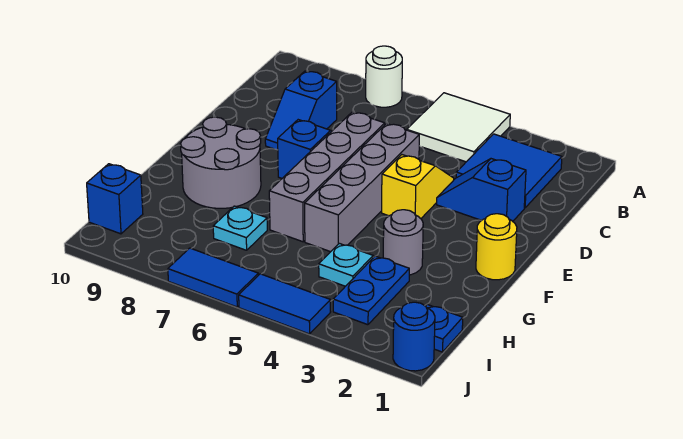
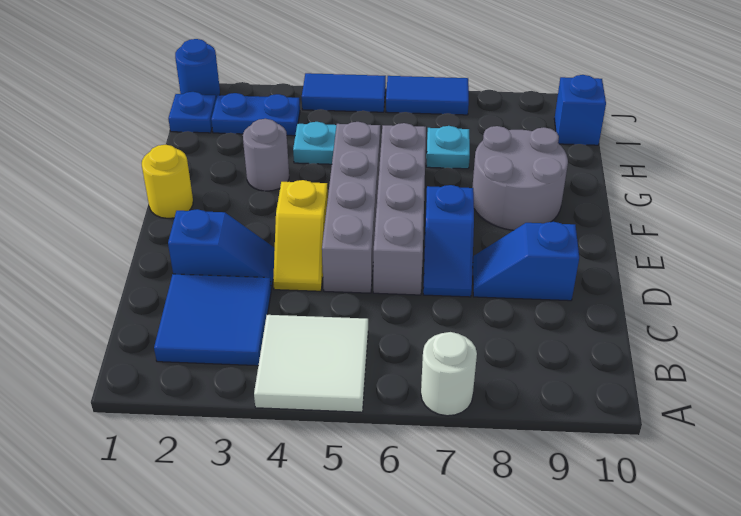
blue 1x2 slope [265,71,337,150] -> blue 1x2 slope turned to [473,222,579,301]
blue 1x2 plate [333,256,409,325] -> blue 1x2 plate turned to [211,93,300,136]

